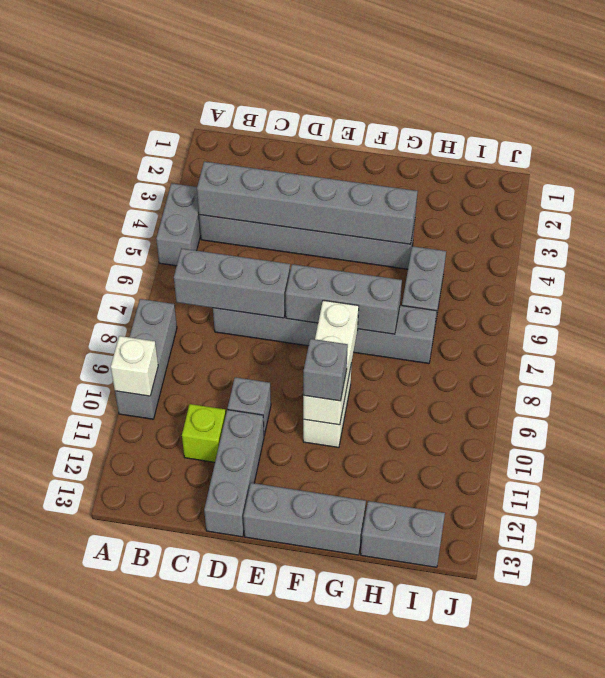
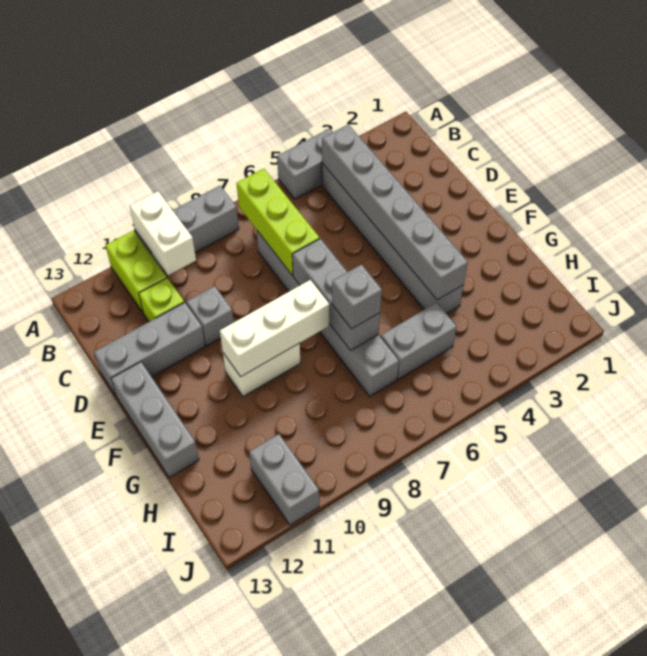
white 1x1 brick [111,336,158,396] -> white 1x2 brick [130,191,196,275]
none -> lime 1x2 brick [105,231,167,313]
grey 1x3 brick [174,248,290,318] -> lime 1x3 brick [237,169,320,275]
grey 1x1 brick [303,339,348,401] -> grey 1x1 brick moved to [332,265,382,329]
grey 1x2 brick [361,501,445,567] -> grey 1x2 brick moved to [249,434,319,525]

